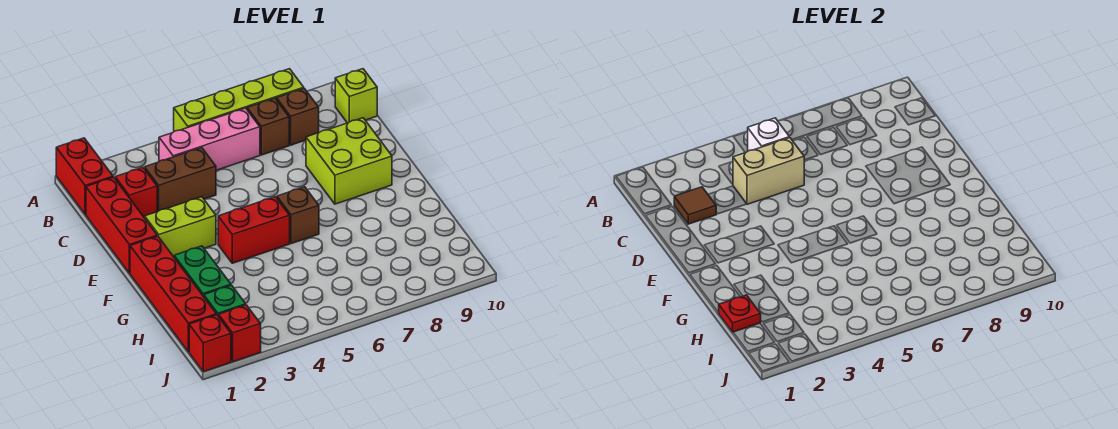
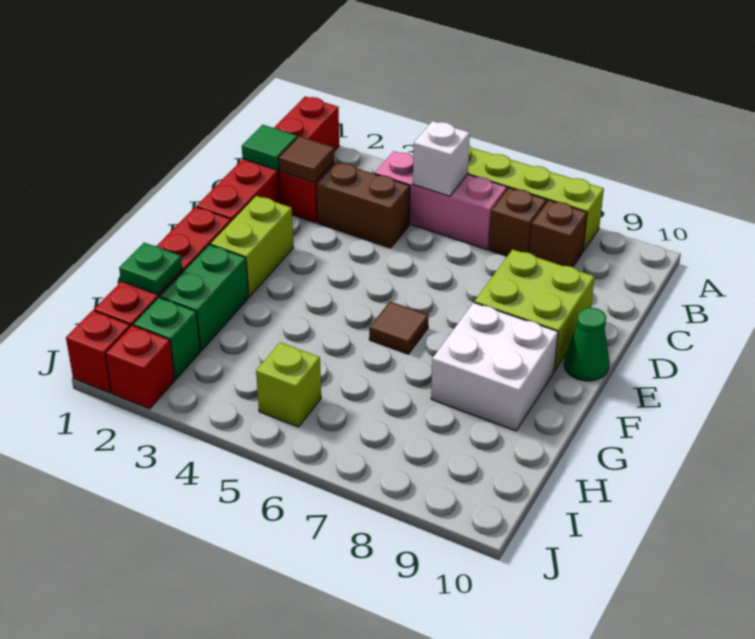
lime 1x1 brick [335,69,377,123] -> lime 1x1 brick moved to [256,343,321,427]
none -> green 1x1 tile [242,125,297,170]
tan 1x2 brick [733,138,804,204] -> none
lime 1x2 brick [145,197,216,257] -> lime 1x2 brick turned to [210,196,294,297]
none -> green 1x1 cone [564,308,609,381]
red 1x2 brick [218,197,290,263] -> none
brown 1x1 brick [277,187,319,244] -> brown 1x1 tile [369,302,429,354]
none -> white 2x2 brick [431,303,558,431]
red 1x1 plate [718,295,761,332] -> green 1x1 plate [119,243,182,295]

